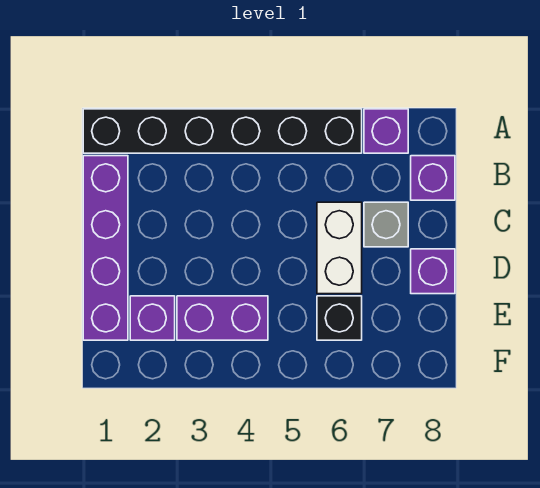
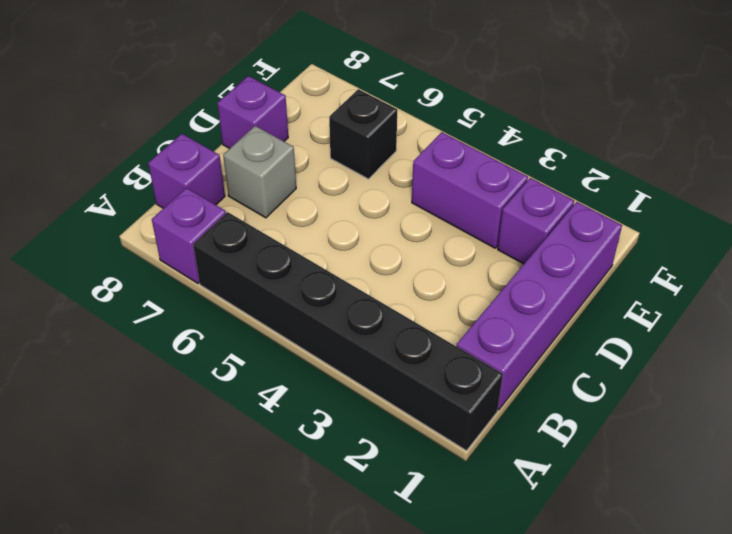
white 1x2 brick [317,202,362,294] -> none

